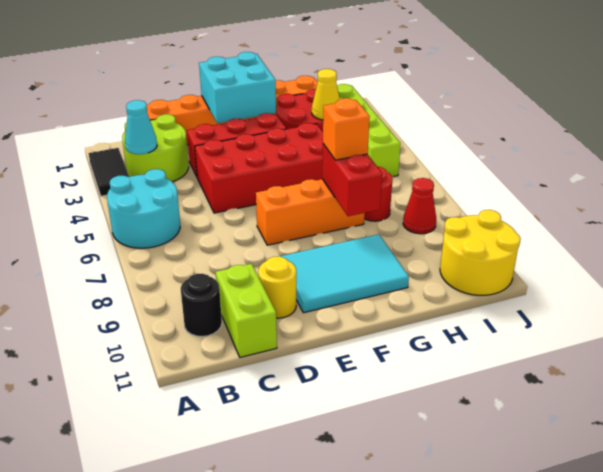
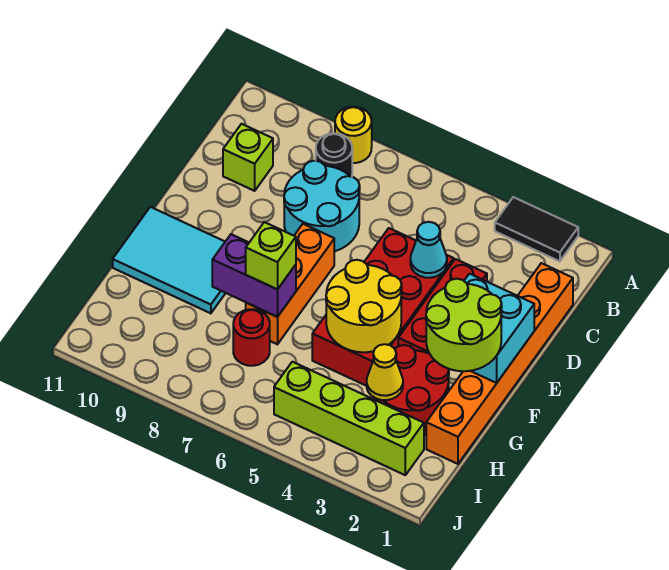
cyan 2x2 round brick [107,169,180,248] -> cyan 2x2 round brick moved to [284,161,360,251]
lime 2x2 round brick [122,114,189,182] -> lime 2x2 round brick moved to [426,279,502,371]
cyan 1x1 cone [125,100,157,154] -> cyan 1x1 cone moved to [410,222,447,278]
black 1x1 round brick [181,274,222,337] -> black 1x1 round brick moved to [316,133,352,177]
lime 1x2 brick [216,264,277,357] -> lime 1x1 brick [223,124,273,191]
yellow 1x1 round brick [258,256,296,318] -> yellow 1x1 round brick moved to [335,107,372,163]
cyan 2x3 tile [280,234,409,313] -> cyan 2x3 tile turned to [113,207,225,313]
red 1x2 brick [322,144,382,216] -> purple 1x2 brick [212,234,296,317]
orange 1x1 brick [323,98,370,160] -> lime 1x1 brick [246,222,296,289]
red 1x1 cone [403,178,436,234] -> none
yellow 2x2 round brick [440,210,521,295] -> yellow 2x2 round brick moved to [326,260,402,352]

